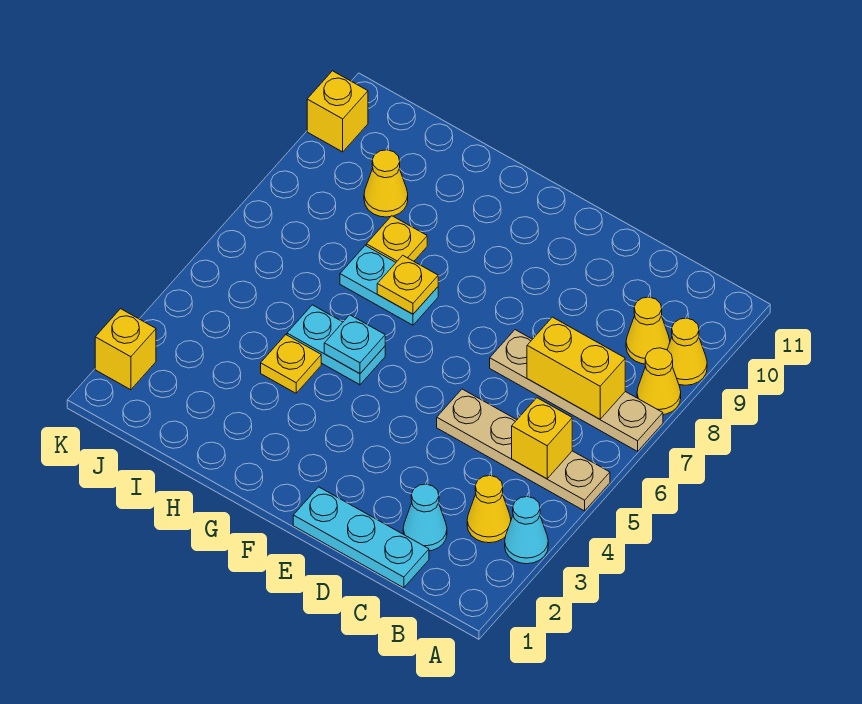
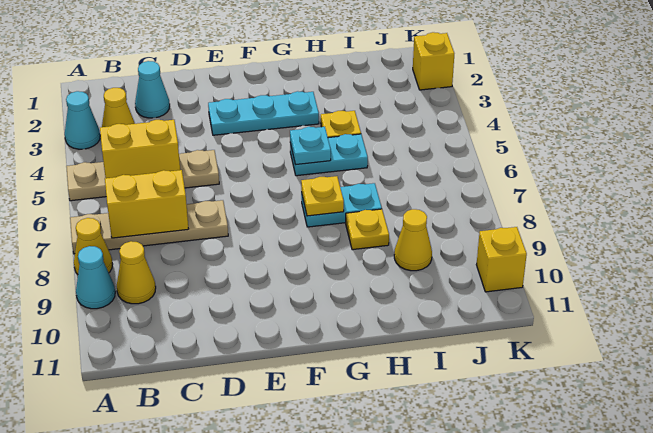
yellow 1x1 cone [667,318,707,385] -> cyan 1x1 cone [76,246,115,309]
yellow 1x1 brick [512,398,572,479] -> yellow 1x2 brick [100,120,180,178]
cyan 1x3 plate [293,487,429,588] -> cyan 1x3 plate moved to [208,91,319,135]

